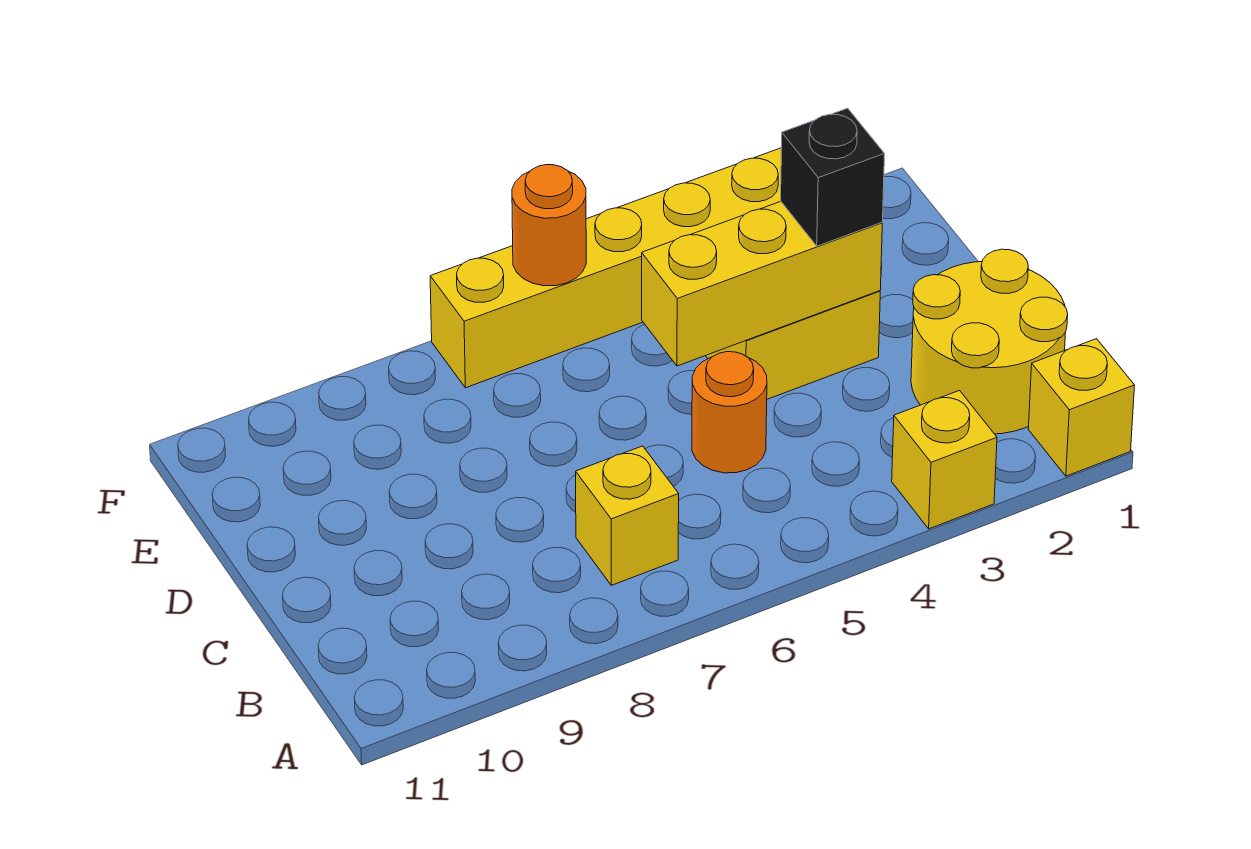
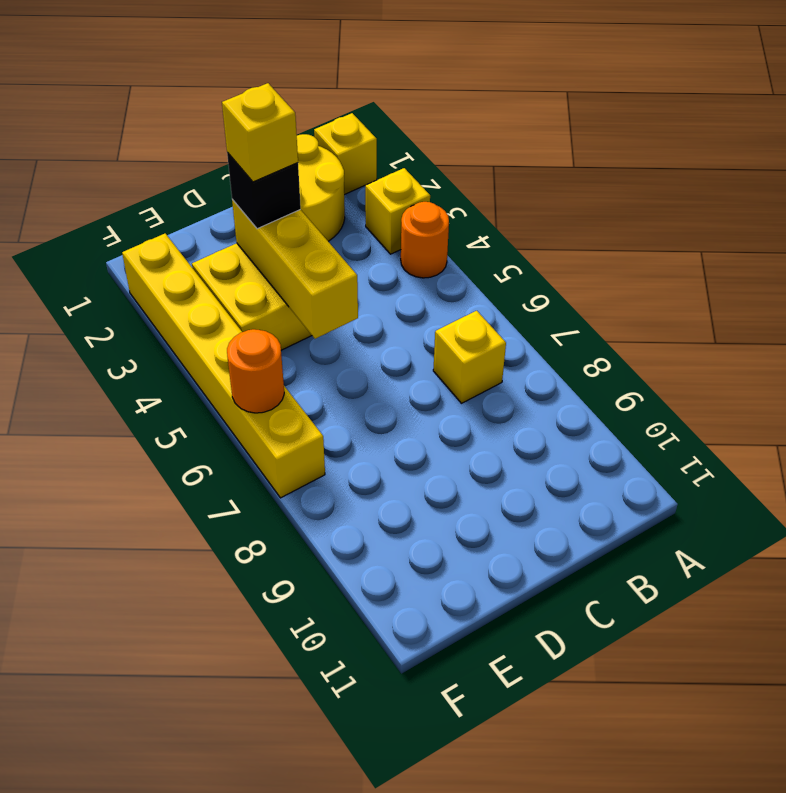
orange 1x1 round brick [692,352,767,473] -> orange 1x1 round brick moved to [401,202,449,278]
none -> yellow 1x1 brick [222,83,298,182]

